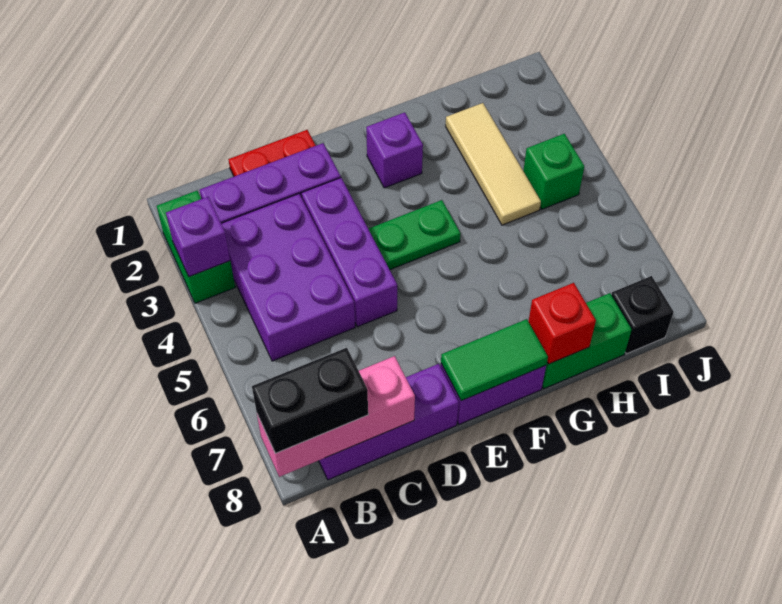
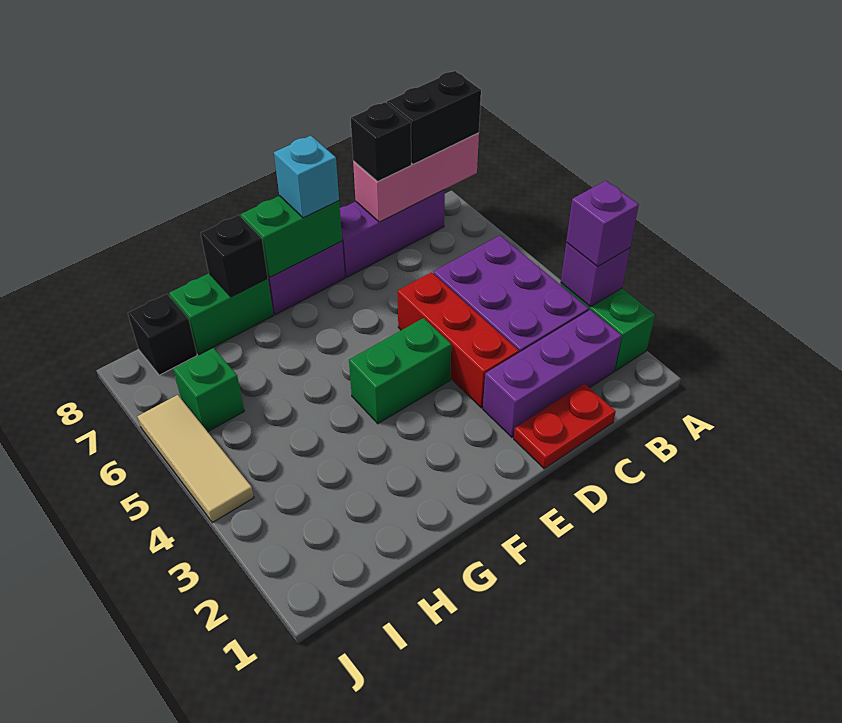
none -> black 1x1 brick [351,102,411,181]
purple 1x3 brick [302,178,397,327] -> red 1x3 brick [397,272,519,408]
green 1x2 plate [369,200,460,270] -> green 1x2 brick [349,318,451,424]
green 1x2 tile [441,319,548,401] -> green 1x2 brick [241,196,342,277]
none -> cyan 1x1 brick [274,136,339,218]
purple 1x1 brick [366,112,423,188] -> purple 1x1 brick moved to [566,181,639,266]
red 1x1 brick [528,283,596,364] -> black 1x1 brick [200,215,268,297]
tan 1x3 tile [445,103,541,225] -> tan 1x3 tile moved to [137,395,254,522]
green 1x1 brick [523,134,584,209] -> green 1x1 brick moved to [173,348,244,432]

